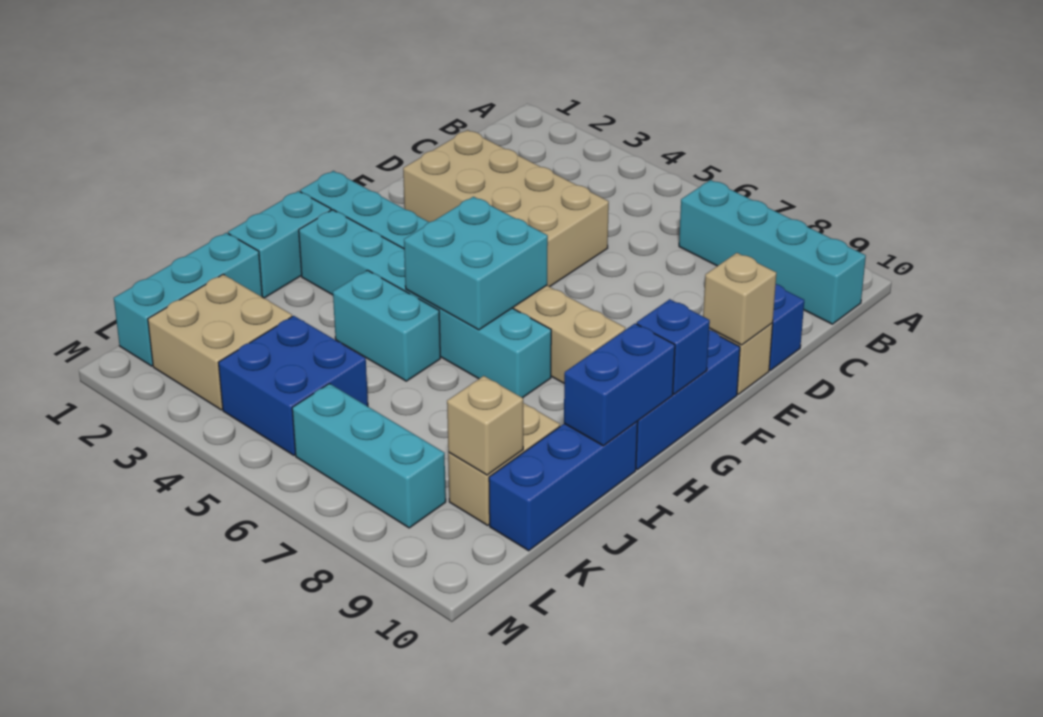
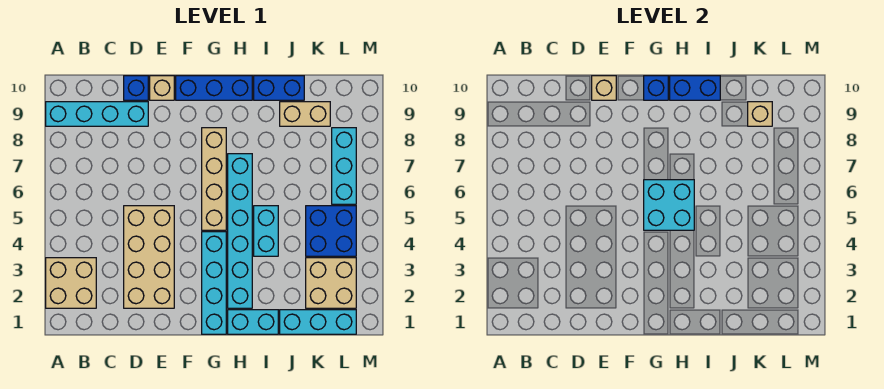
none -> tan 2x2 brick [46,258,96,308]
cyan 1x4 brick [679,180,866,324] -> cyan 1x4 brick turned to [46,102,148,126]
blue 1x3 brick [489,422,638,551] -> blue 1x2 brick [254,76,304,100]

